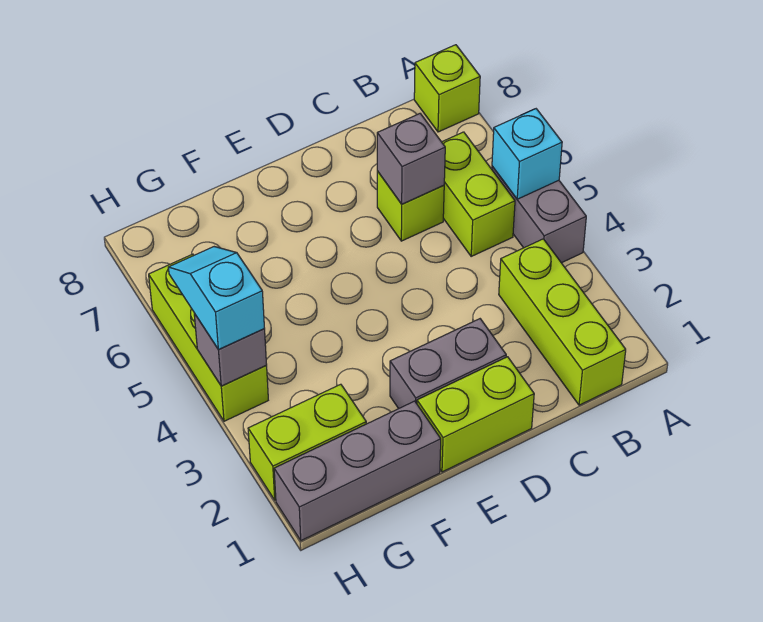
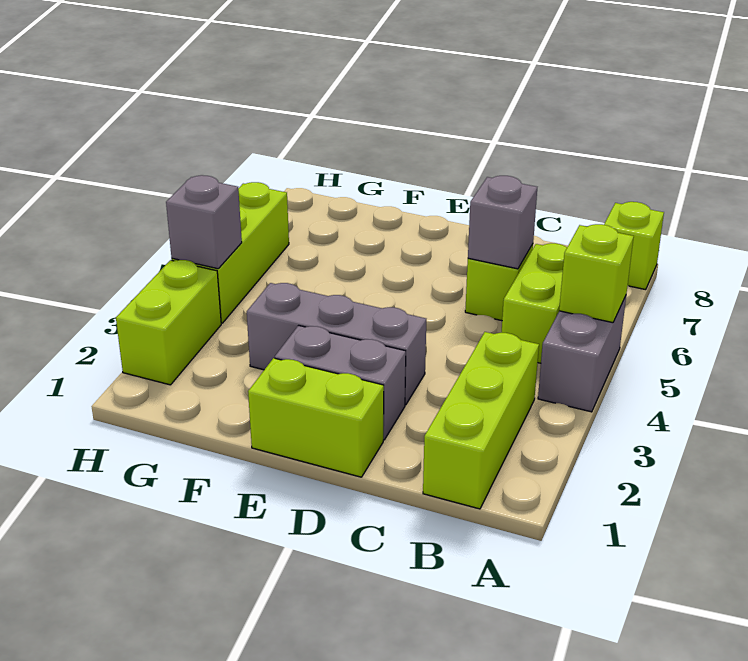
cyan 1x1 brick [492,109,562,199] -> lime 1x1 brick [559,224,634,323]
grey 1x3 brick [274,401,441,541] -> grey 1x3 brick moved to [247,283,426,405]
lime 1x2 brick [248,384,366,500] -> lime 1x2 brick turned to [116,260,221,385]
cyan 1x2 slope [168,247,264,350] -> none

